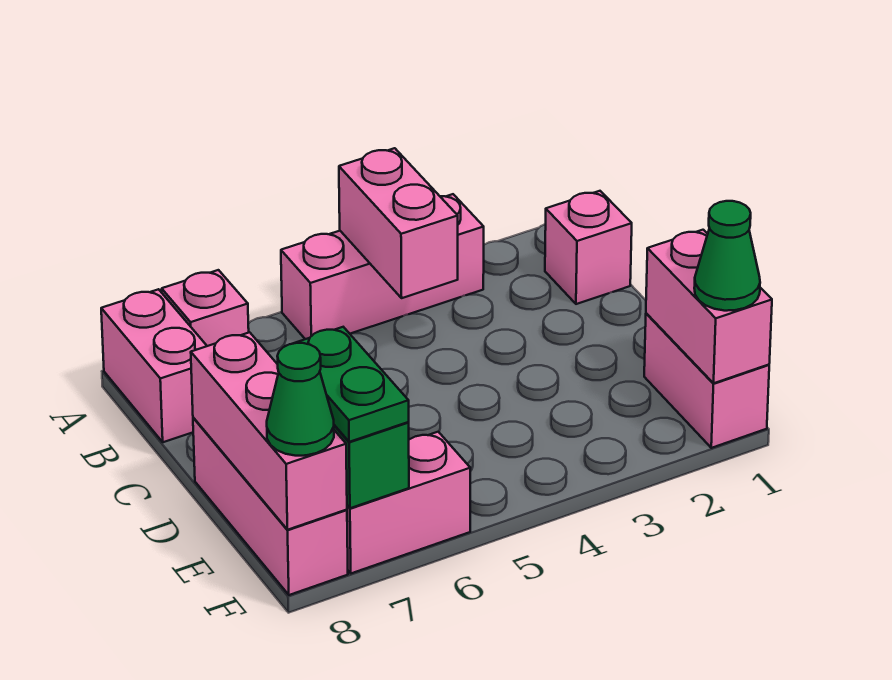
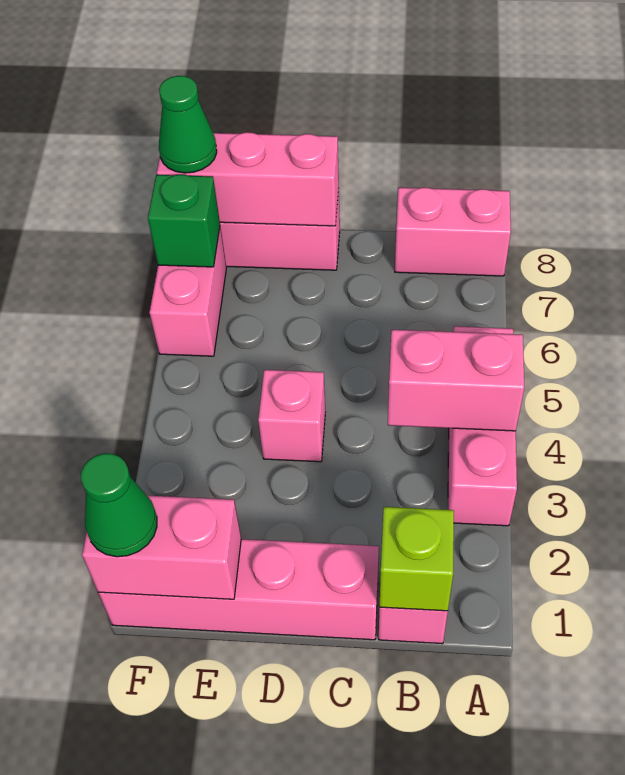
pink 1x1 brick [162,270,249,346] -> pink 1x1 brick moved to [258,370,325,462]
none -> lime 1x1 brick [380,507,454,611]
pink 1x2 brick [644,313,769,448] -> pink 1x4 brick [98,539,379,640]
green 1x2 plate [293,327,409,442] -> none

